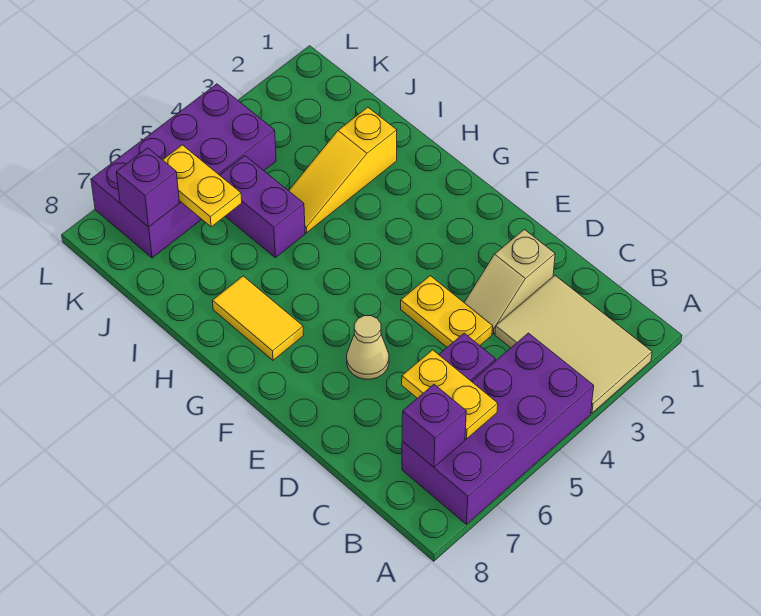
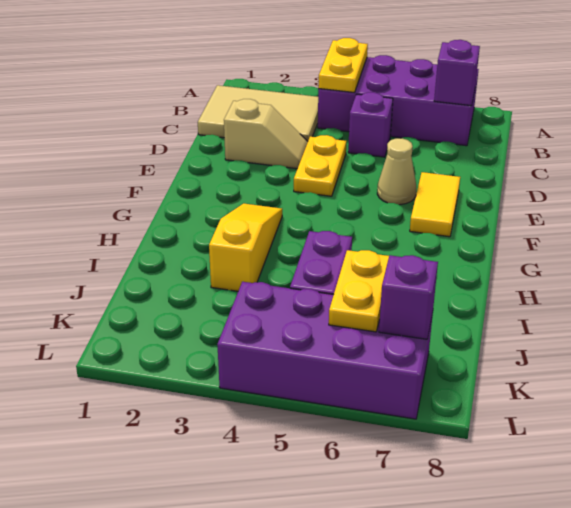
tan 2x3 tile [495,276,652,413] -> tan 2x3 tile turned to [198,85,318,141]
yellow 1x2 plate [402,350,498,439] -> yellow 1x2 plate moved to [318,38,368,93]
yellow 1x2 tile [213,276,304,360] -> yellow 1x2 tile moved to [410,172,460,237]
yellow 1x3 slope [289,107,397,233] -> yellow 1x3 slope turned to [209,203,282,291]

